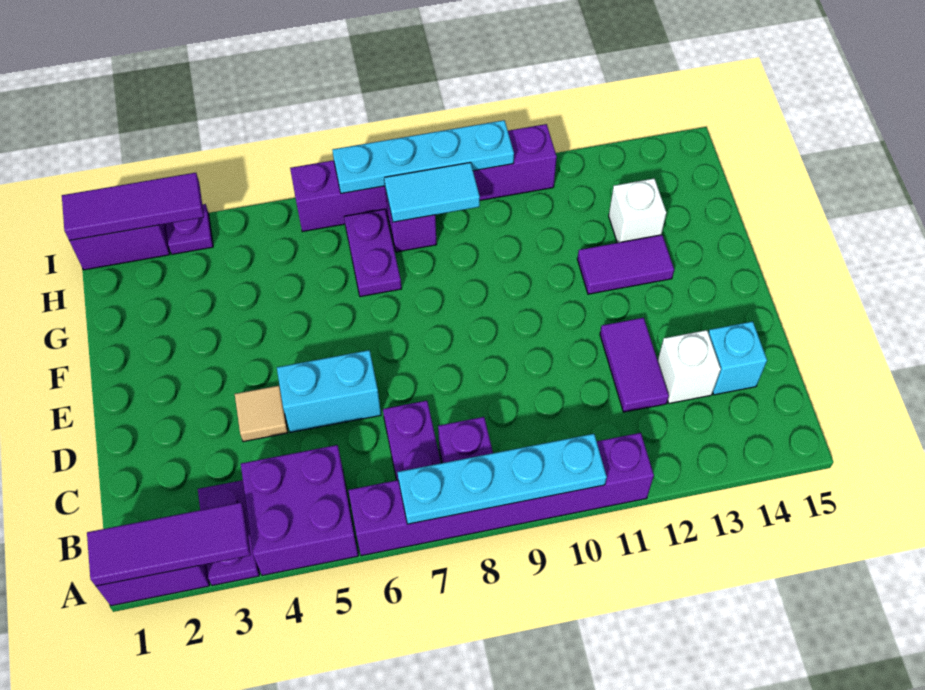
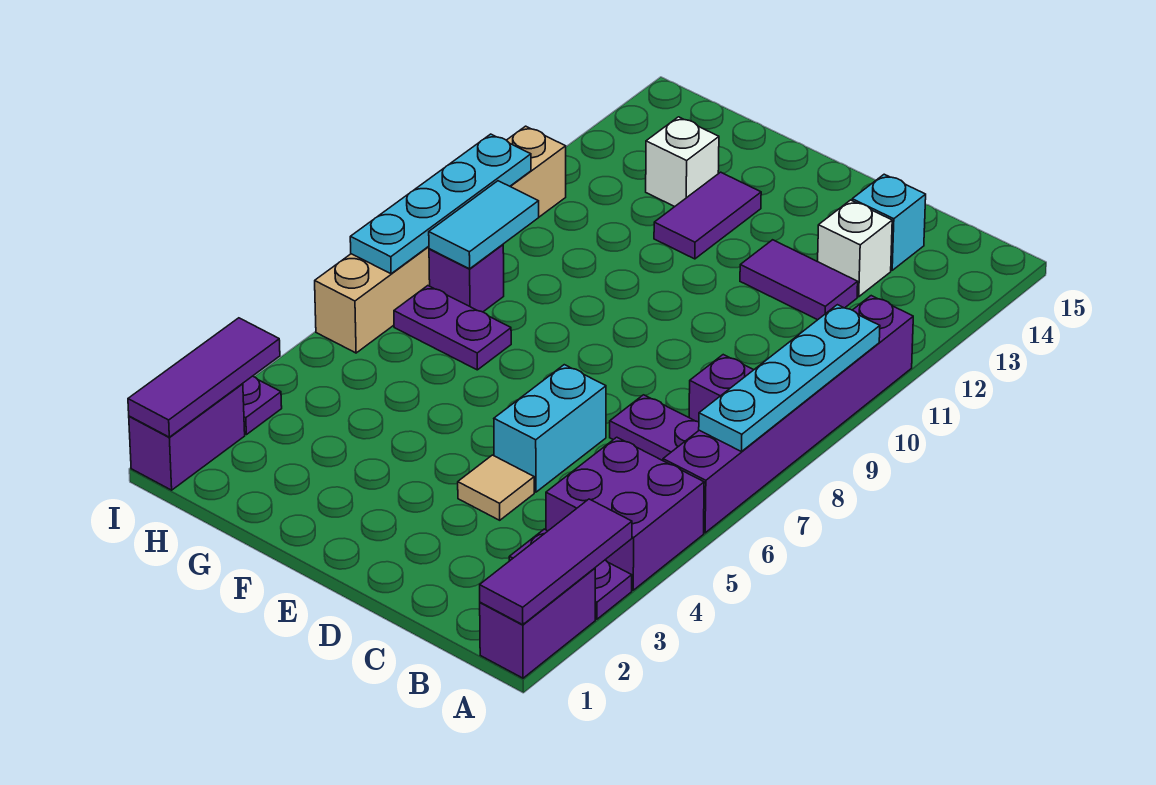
purple 1x6 brick [290,124,557,232] -> tan 1x6 brick [315,126,566,353]

